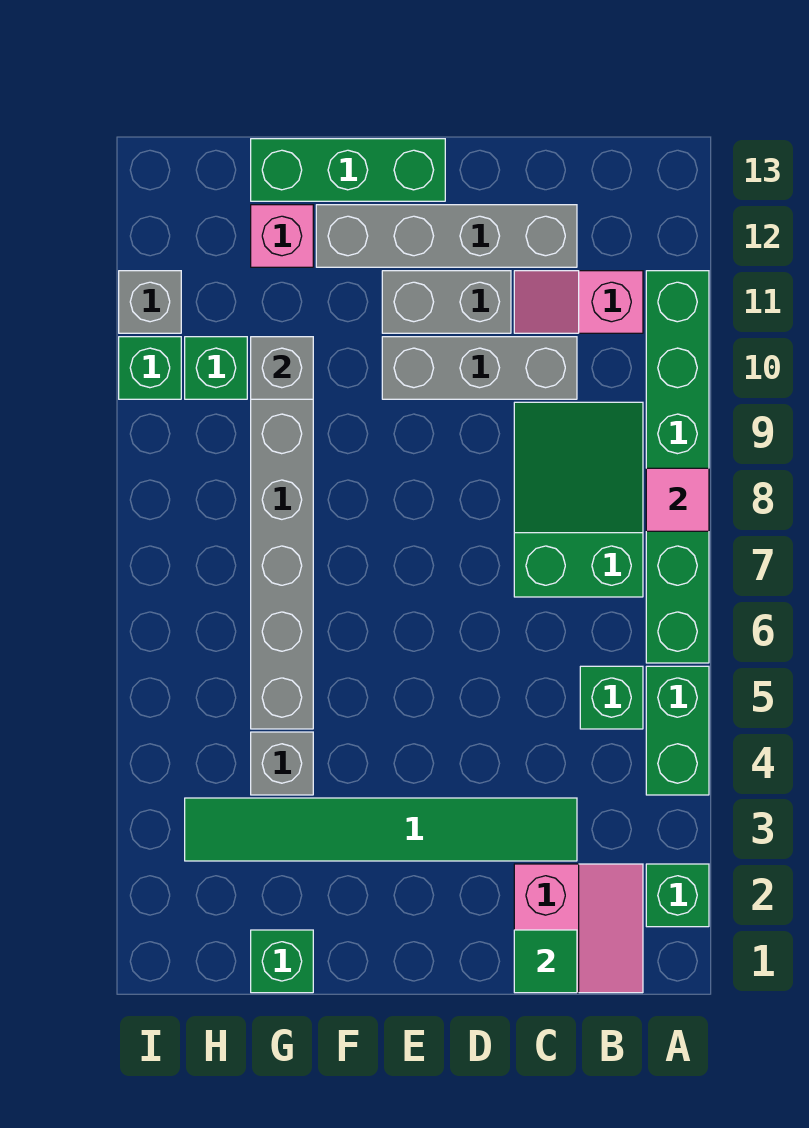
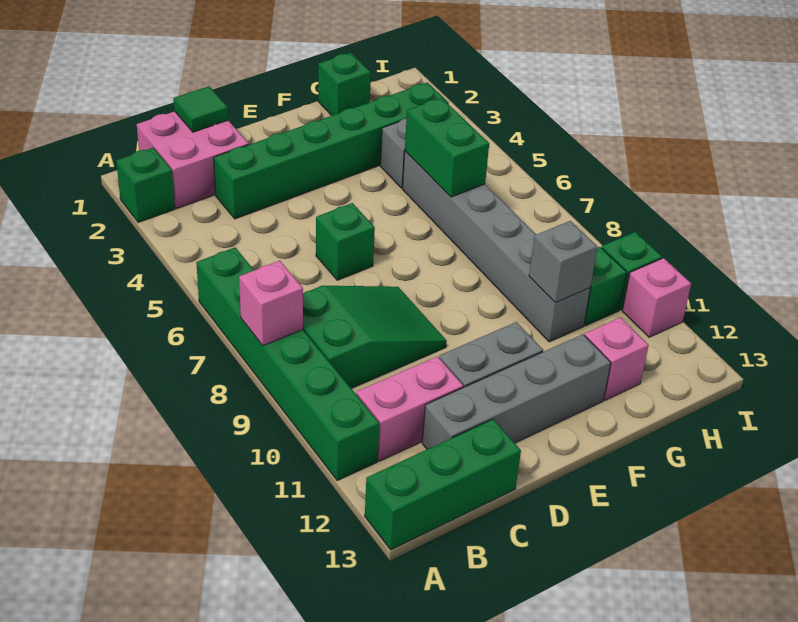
green 1x2 brick [646,666,709,795] -> green 1x2 brick moved to [405,98,489,197]
pink 1x1 tile [646,468,709,531] -> pink 1x1 brick [239,261,303,346]
pink 2x2 slope [514,864,643,993] -> pink 2x2 brick [137,111,249,208]
green 1x1 brick [580,666,643,729] -> green 1x1 brick moved to [316,203,375,280]
green 2x3 slope [514,402,643,597] -> green 2x3 slope turned to [303,286,447,389]
pink 1x2 slope [514,271,643,333] -> pink 1x2 brick [356,356,463,461]
green 1x6 tile [185,798,577,861] -> green 1x6 brick [214,82,449,219]
grey 1x3 brick [382,337,577,399] -> none
green 1x3 brick [251,139,445,201] -> green 1x3 brick moved to [365,419,521,550]
grey 1x1 brick [119,271,181,333] -> pink 1x1 brick [622,258,691,337]

